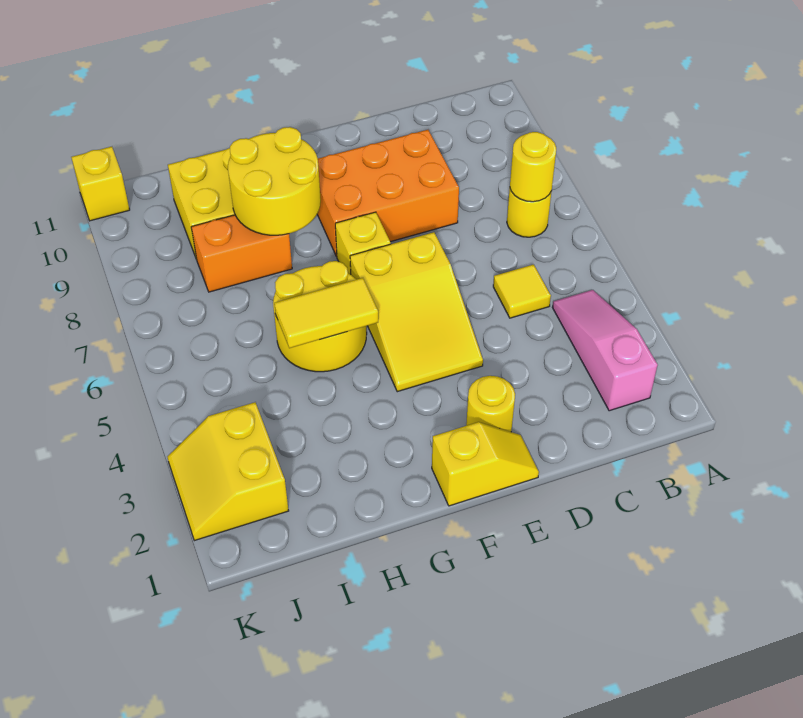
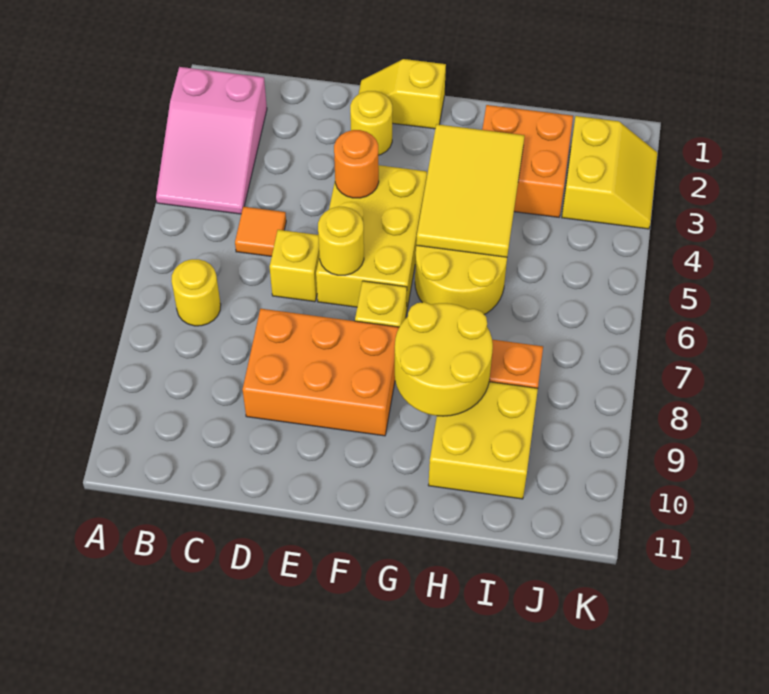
pink 1x3 slope [552,290,658,411] -> pink 2x3 slope [156,67,267,214]
yellow 1x1 round brick [510,132,556,202] -> yellow 1x1 round brick moved to [318,207,364,275]
yellow 1x1 tile [493,265,551,318] -> orange 1x1 tile [235,207,286,256]
yellow 2x3 slope [350,232,483,392] -> yellow 2x3 brick [316,165,427,314]
none -> orange 1x1 round brick [334,130,379,198]
yellow 1x2 tile [274,278,378,348] -> yellow 2x3 tile [416,124,524,257]
none -> orange 2x2 brick [482,105,573,217]
yellow 1x1 brick [71,147,130,221] -> yellow 1x1 brick moved to [270,230,319,302]

